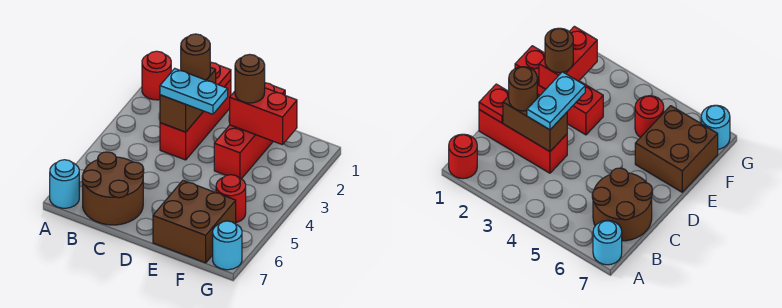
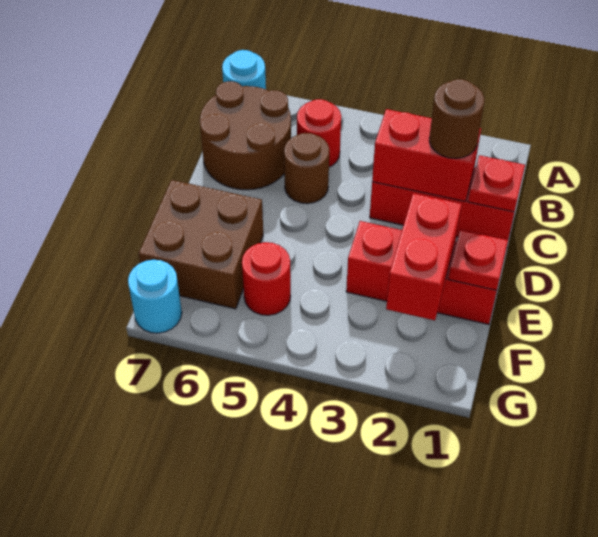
red 1x1 round brick [142,51,171,100] -> red 1x1 round brick moved to [297,99,341,167]
brown 1x2 brick [160,67,216,132] -> red 1x2 brick [372,109,481,201]
cyan 1x2 plate [160,69,228,114] -> none
brown 1x1 round brick [235,54,265,103] -> brown 1x1 round brick moved to [284,133,329,204]

